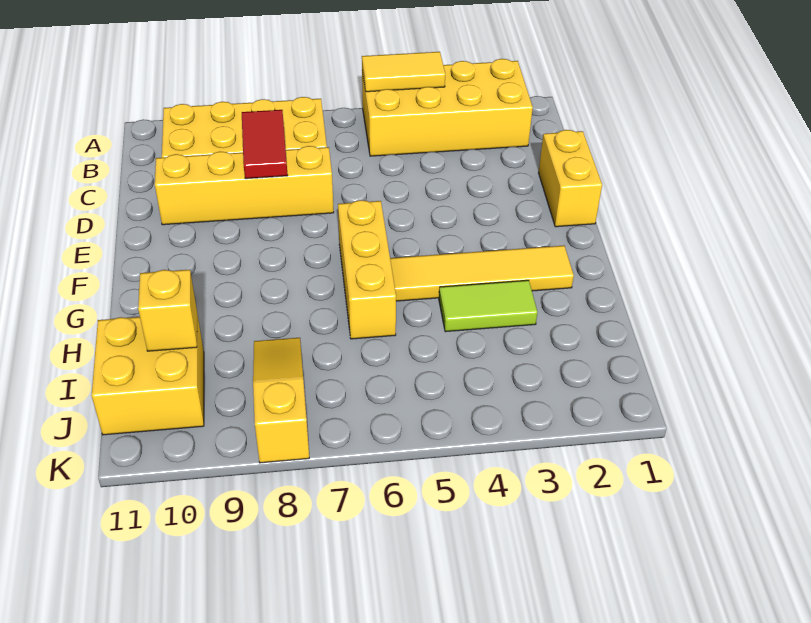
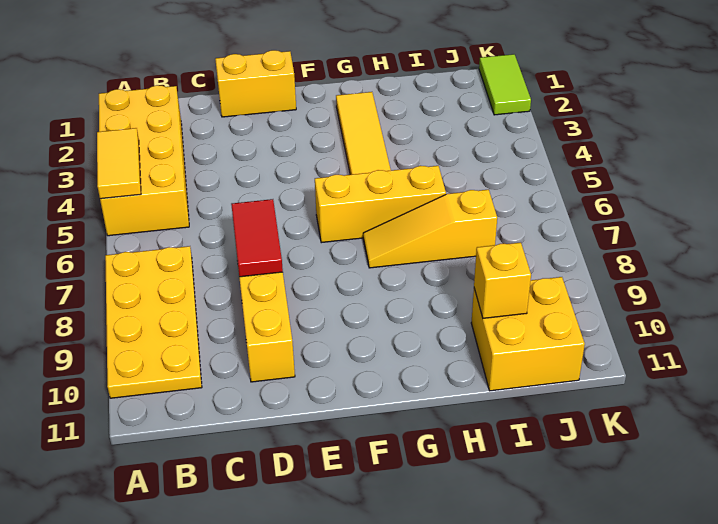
red 1x2 tile [242,110,288,179] -> red 1x2 tile turned to [231,199,283,277]
lime 1x2 tile [439,280,537,332] -> lime 1x2 tile moved to [479,54,531,115]
yellow 1x3 slope [253,338,309,463] -> yellow 1x3 slope moved to [363,190,497,268]

